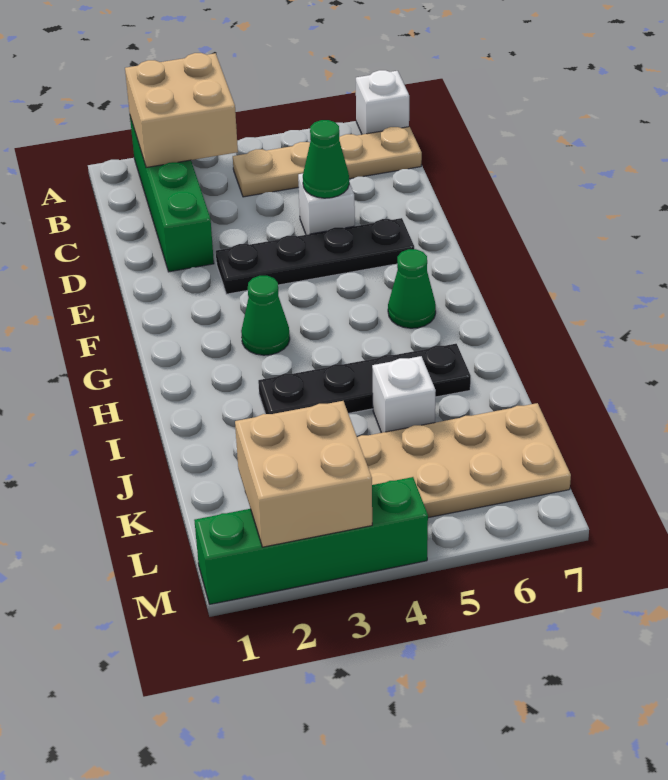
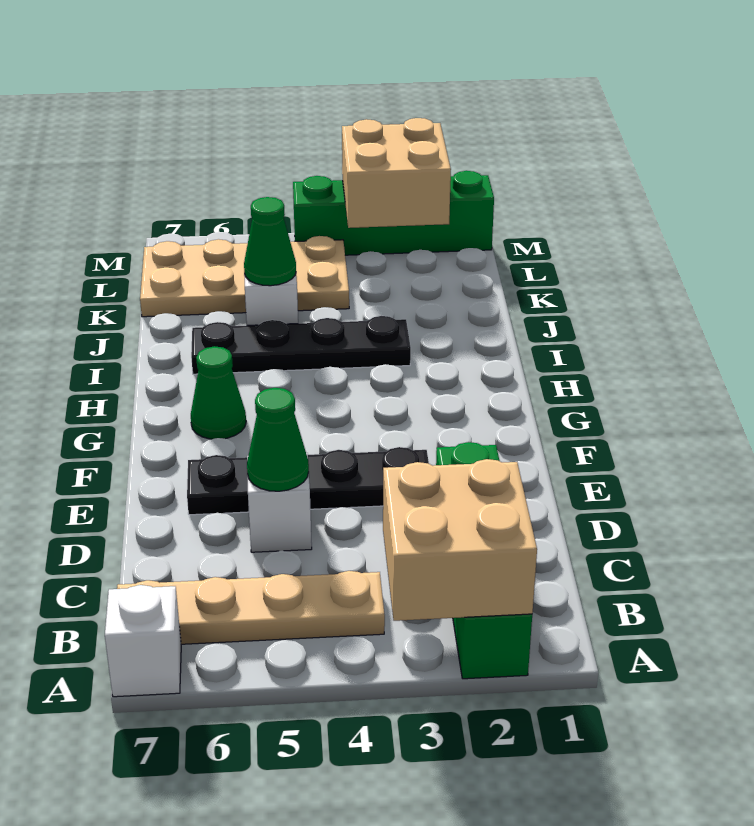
green 1x1 cone [241,276,290,355] -> green 1x1 cone moved to [244,197,296,286]

